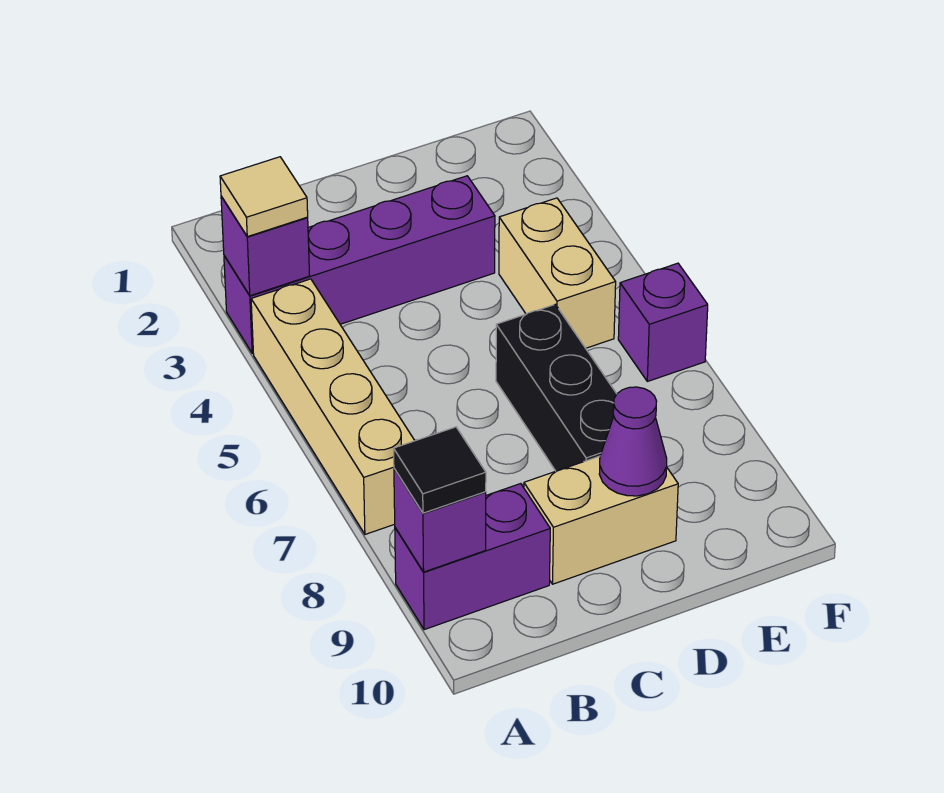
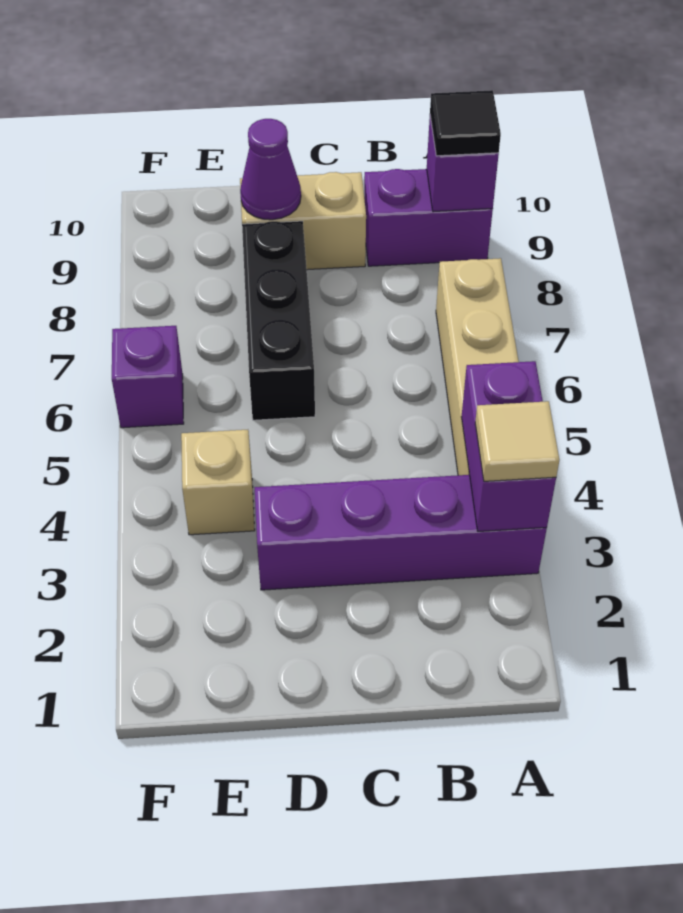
purple 1x1 brick [221,196,310,296] -> purple 1x2 brick [461,361,556,531]
tan 1x2 brick [499,198,616,348] -> tan 1x1 brick [181,430,255,535]

